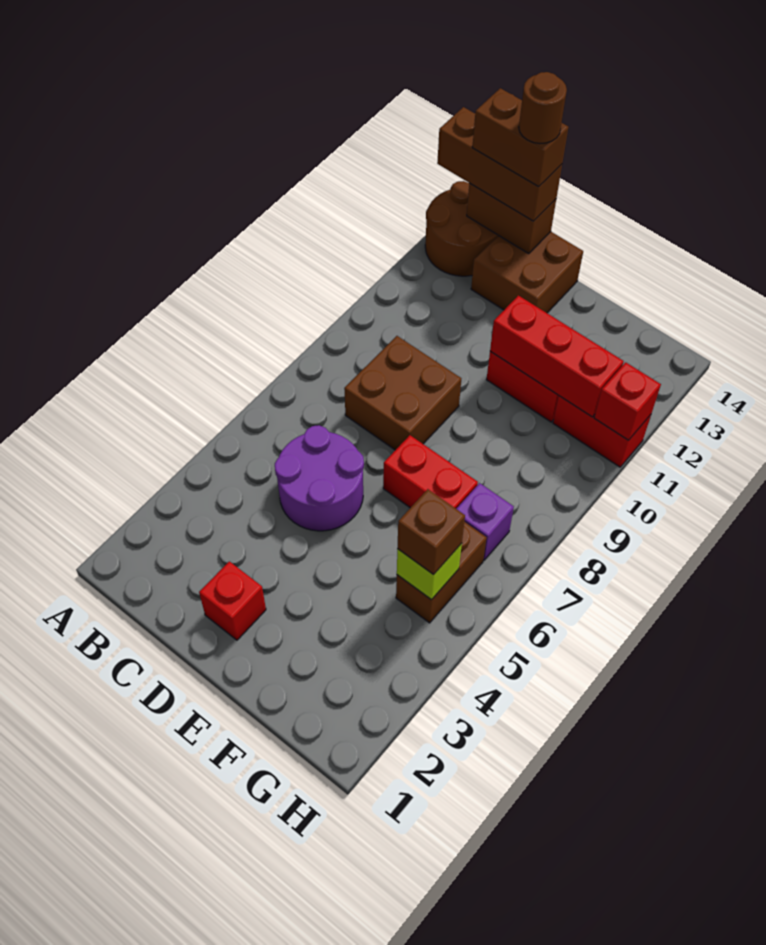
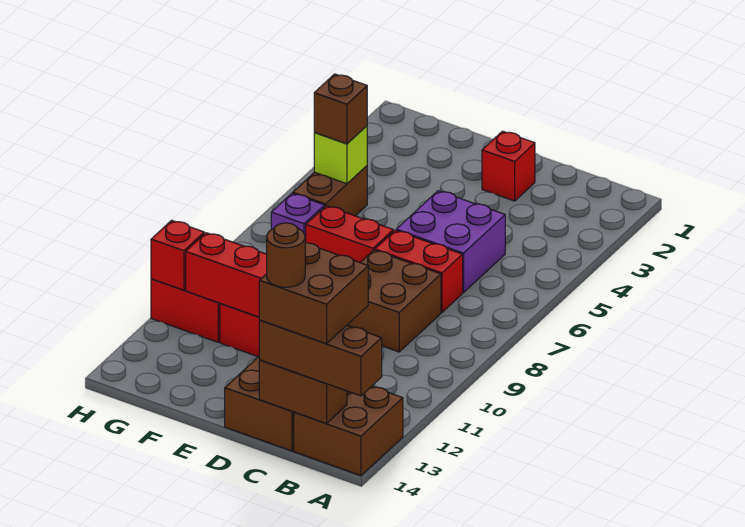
brown 2x2 round brick [425,181,498,276] -> brown 2x2 brick [294,386,403,476]
brown 1x2 brick [472,88,568,187] -> brown 2x2 brick [259,243,368,344]
purple 2x2 round brick [275,425,364,531] -> purple 2x2 brick [396,191,505,293]
none -> red 1x2 brick [375,230,463,312]

